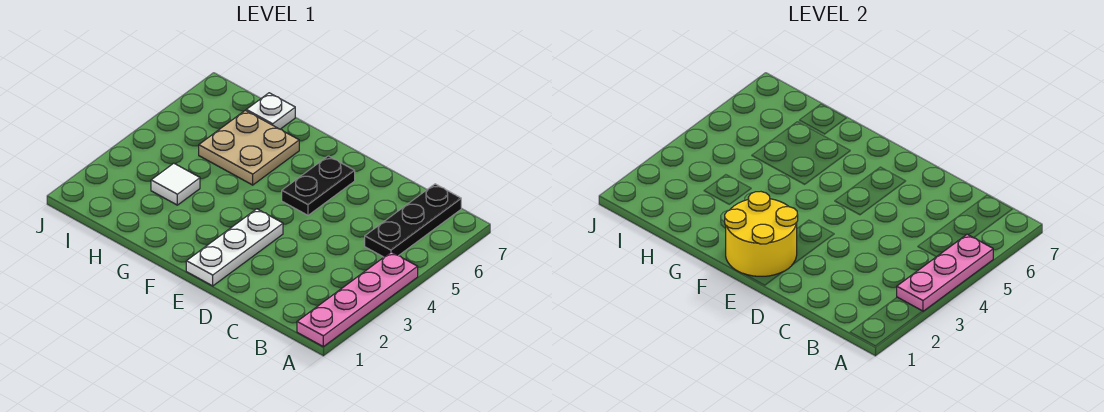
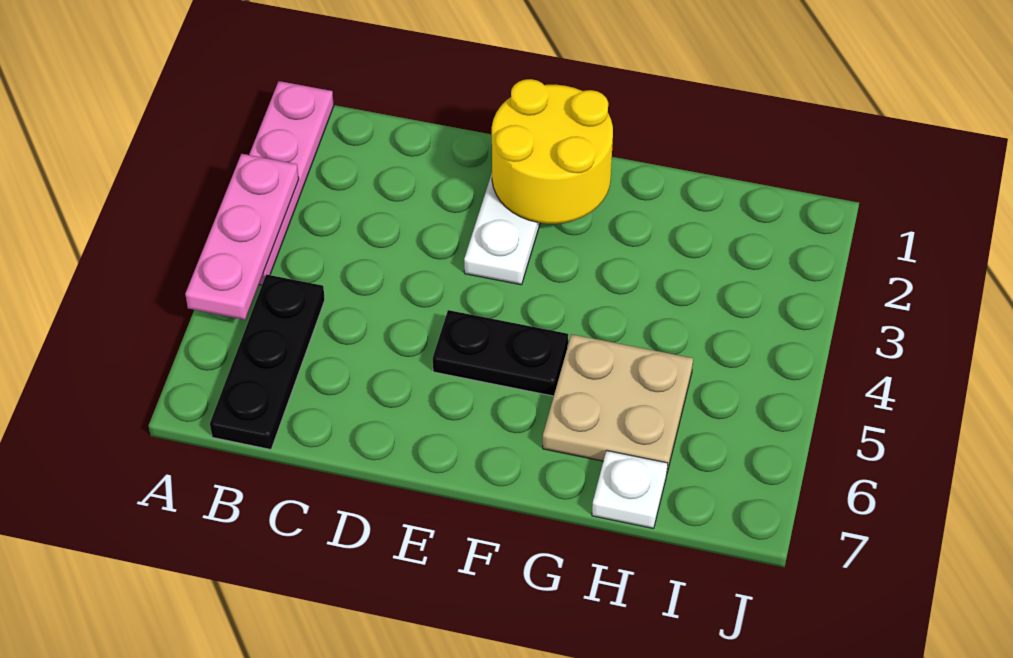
black 1x2 plate [282,156,355,215] -> black 1x2 plate turned to [433,310,568,396]
white 1x1 tile [151,163,200,205] -> none

